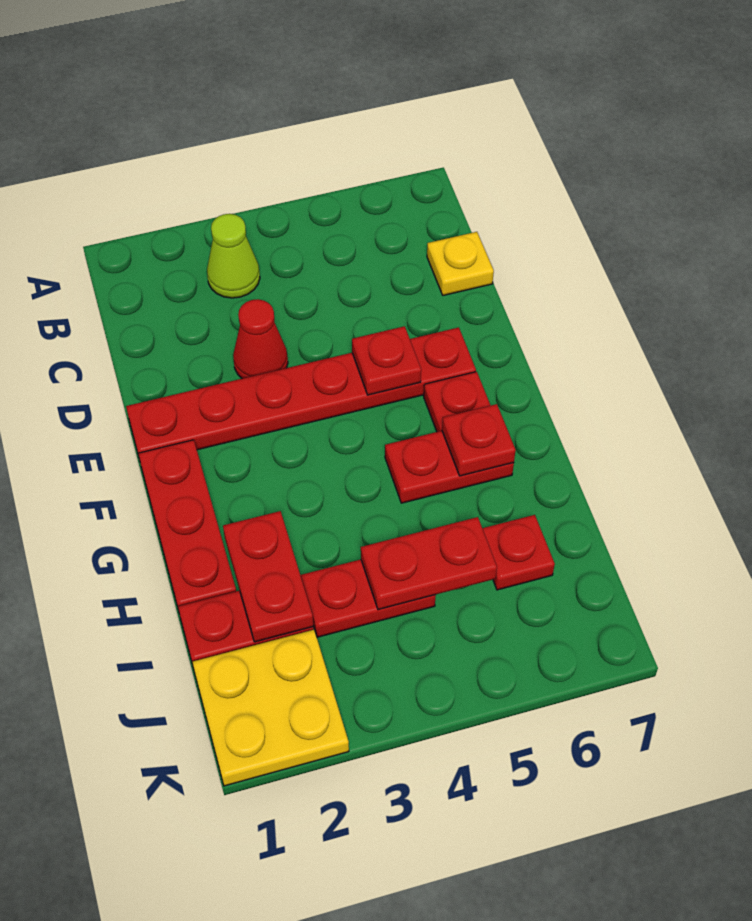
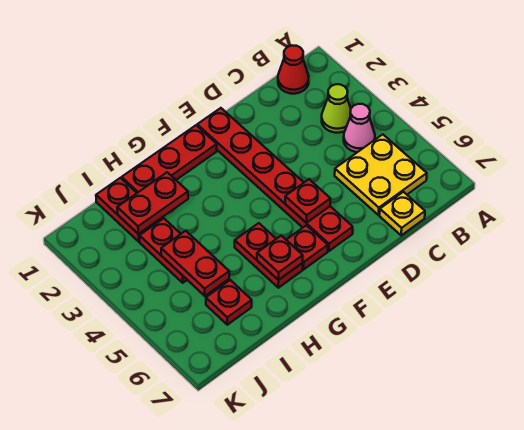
none -> pink 1x1 cone [344,104,375,152]
red 1x1 cone [233,299,288,379] -> red 1x1 cone moved to [278,46,309,94]
yellow 2x2 plate [192,630,349,786] -> yellow 2x2 plate moved to [335,134,427,215]

